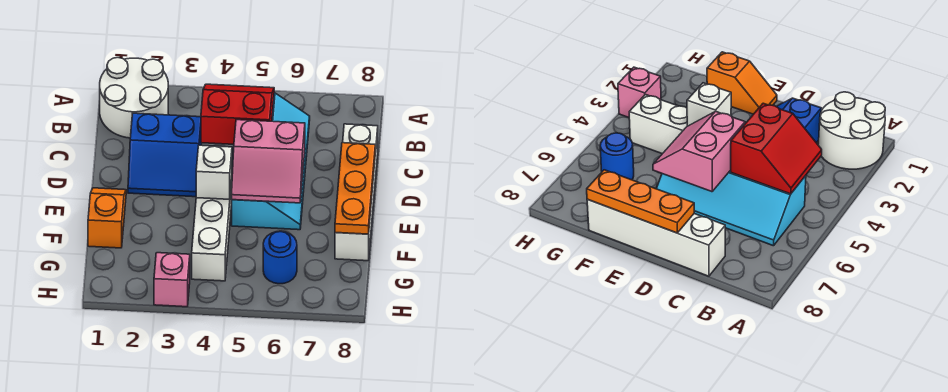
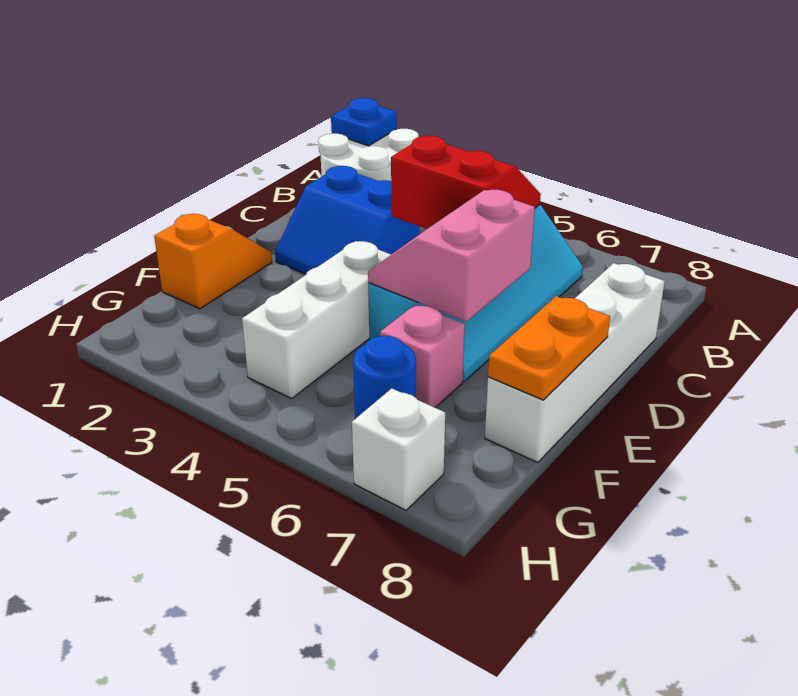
none -> blue 1x1 plate [331,98,397,146]
pink 2x2 slope [232,120,305,203] -> pink 2x2 slope turned to [368,190,535,322]
orange 1x3 plate [335,143,375,234] -> orange 1x2 plate [488,296,610,400]
white 1x1 brick [196,145,232,199] -> white 1x1 brick moved to [352,388,445,510]
pink 1x1 brick [154,253,190,307] -> pink 1x1 brick moved to [380,304,465,407]

